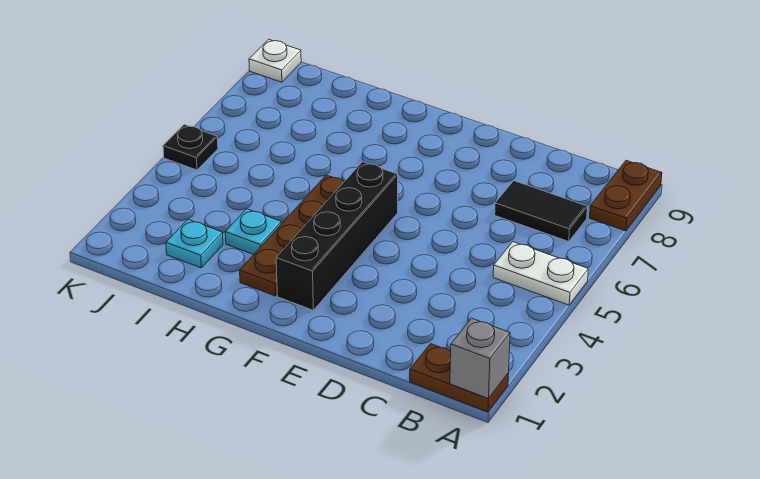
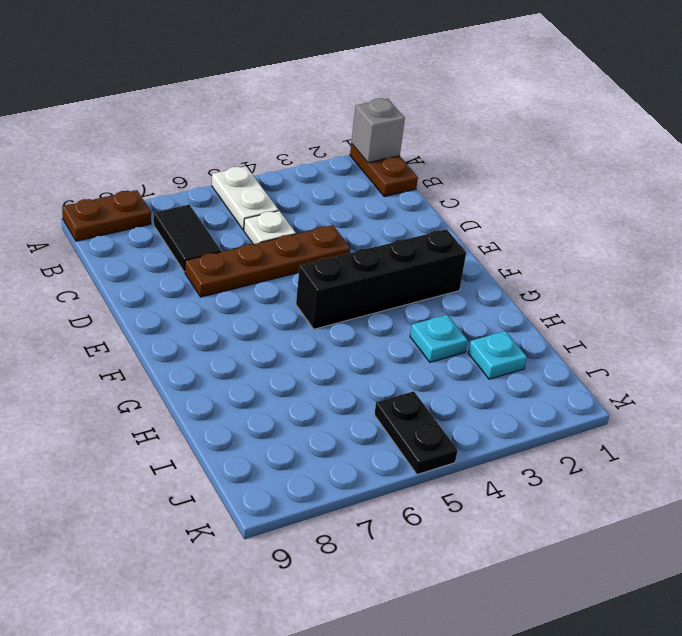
brown 1x4 plate [240,175,344,296] -> brown 1x4 plate moved to [185,225,350,297]
black 1x1 plate [163,124,218,170] -> black 1x2 plate [374,391,458,474]
white 1x1 plate [249,39,301,82] -> white 1x1 plate moved to [244,211,296,244]

